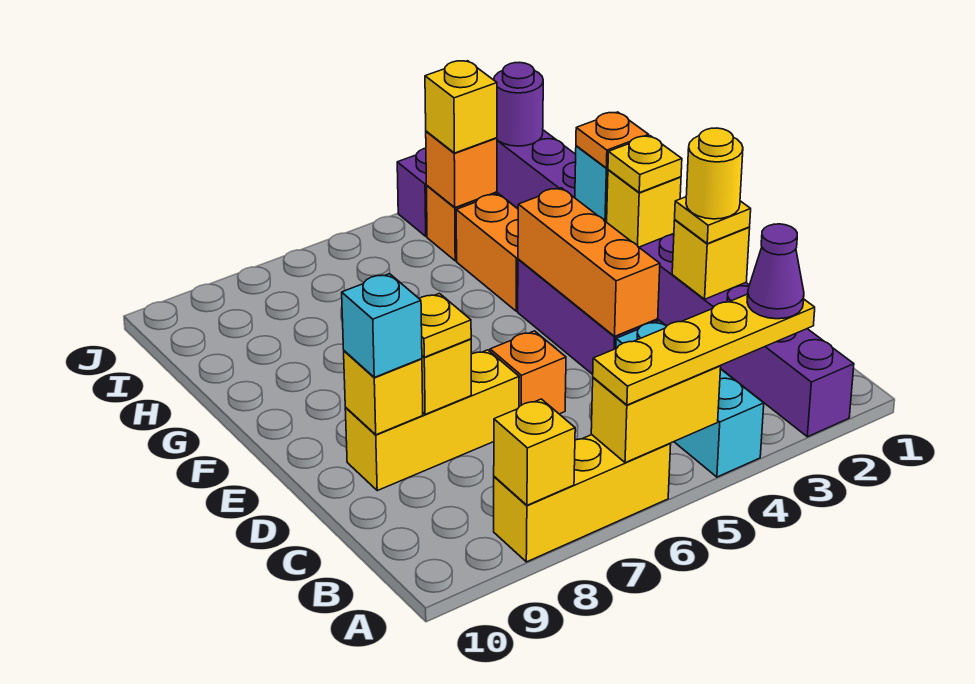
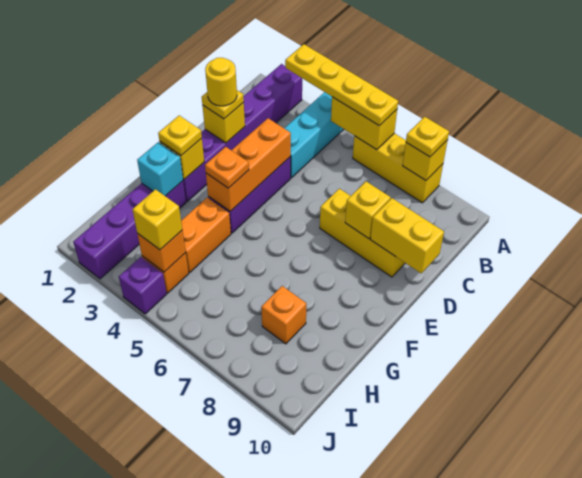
purple 1x1 cone [747,224,804,319] -> none
orange 1x1 brick [490,331,566,414] -> orange 1x1 brick moved to [261,286,306,344]
yellow 1x1 plate [419,294,471,357] -> yellow 1x1 plate moved to [406,117,449,157]
yellow 1x1 brick [344,351,423,435] -> yellow 1x2 brick [370,198,444,273]
cyan 1x1 brick [342,274,422,377] -> none
orange 1x1 plate [576,112,649,168] -> orange 1x1 plate moved to [205,147,249,188]
purple 1x1 round brick [494,62,543,146] -> none

